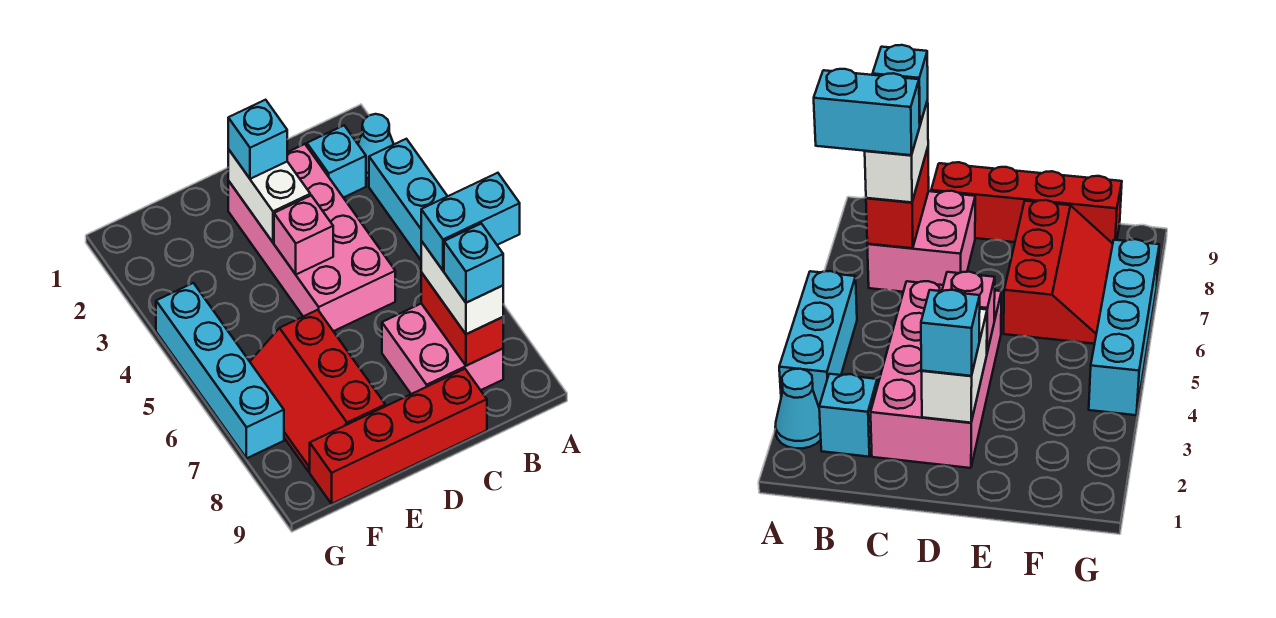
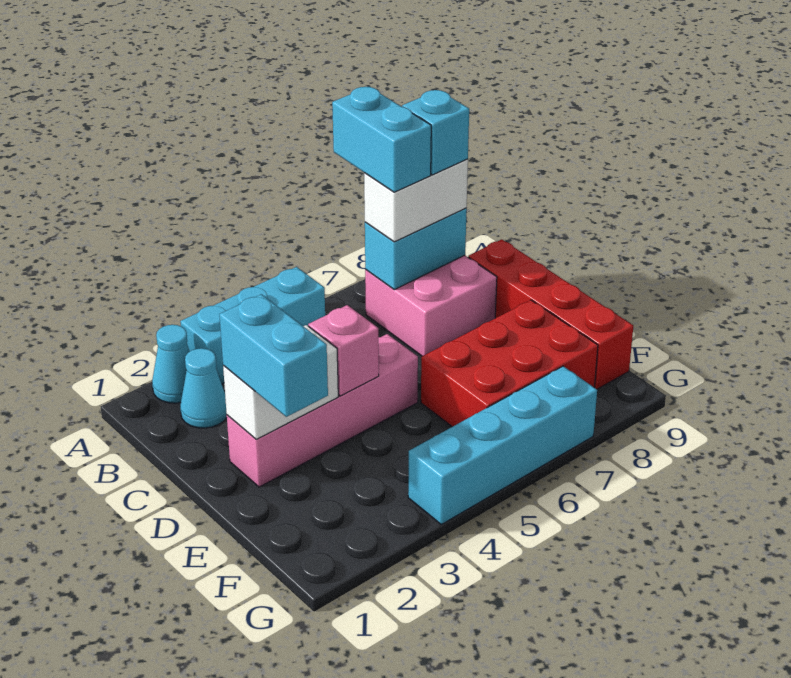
cyan 1x1 brick [307,126,366,198] -> cyan 1x1 cone [180,348,227,428]
red 1x2 brick [421,272,503,366] -> cyan 1x2 brick [365,208,467,290]
pink 2x4 brick [228,144,395,331] -> pink 1x4 brick [227,334,418,487]
cyan 1x1 brick [228,100,287,179] -> cyan 1x2 brick [219,294,328,417]
red 2x3 slope [250,310,385,472] -> red 2x3 brick [421,300,598,427]

